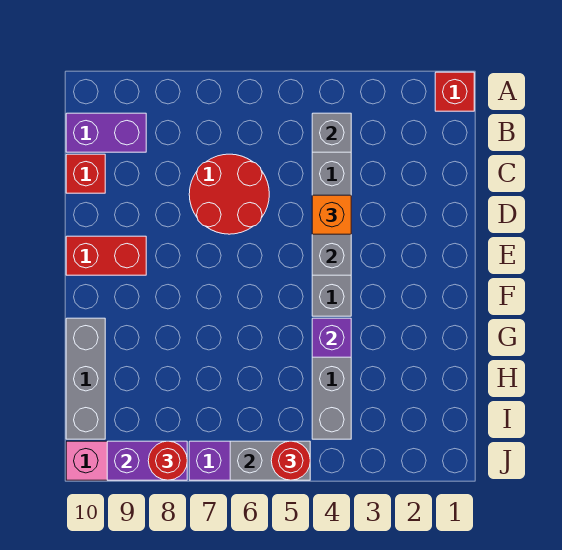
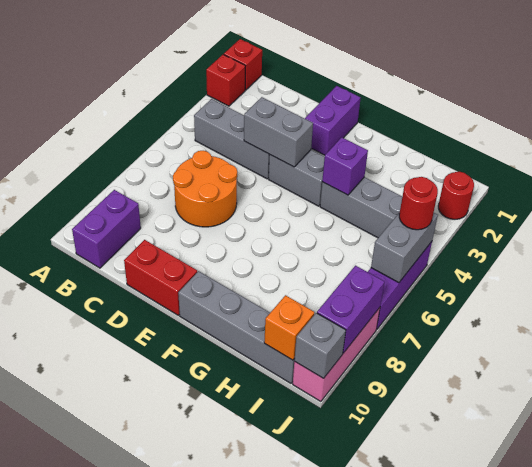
grey 1x1 brick [312,113,351,152] -> grey 1x1 brick moved to [294,313,346,378]
red 2x2 round brick [189,154,269,234] -> orange 2x2 round brick [173,151,237,227]
red 1x1 brick [66,154,105,193] -> red 1x1 brick moved to [206,54,245,106]
orange 1x1 brick [312,195,351,234] -> orange 1x1 brick moved to [264,295,315,360]
none -> purple 1x2 brick [305,86,361,155]
red 1x2 brick [66,236,146,275] -> red 1x2 brick turned to [124,240,197,315]
grey 1x3 brick [66,318,105,439] -> grey 1x4 brick [178,271,295,383]
red 1x1 round brick [148,441,187,480] -> red 1x1 round brick moved to [438,172,474,219]

